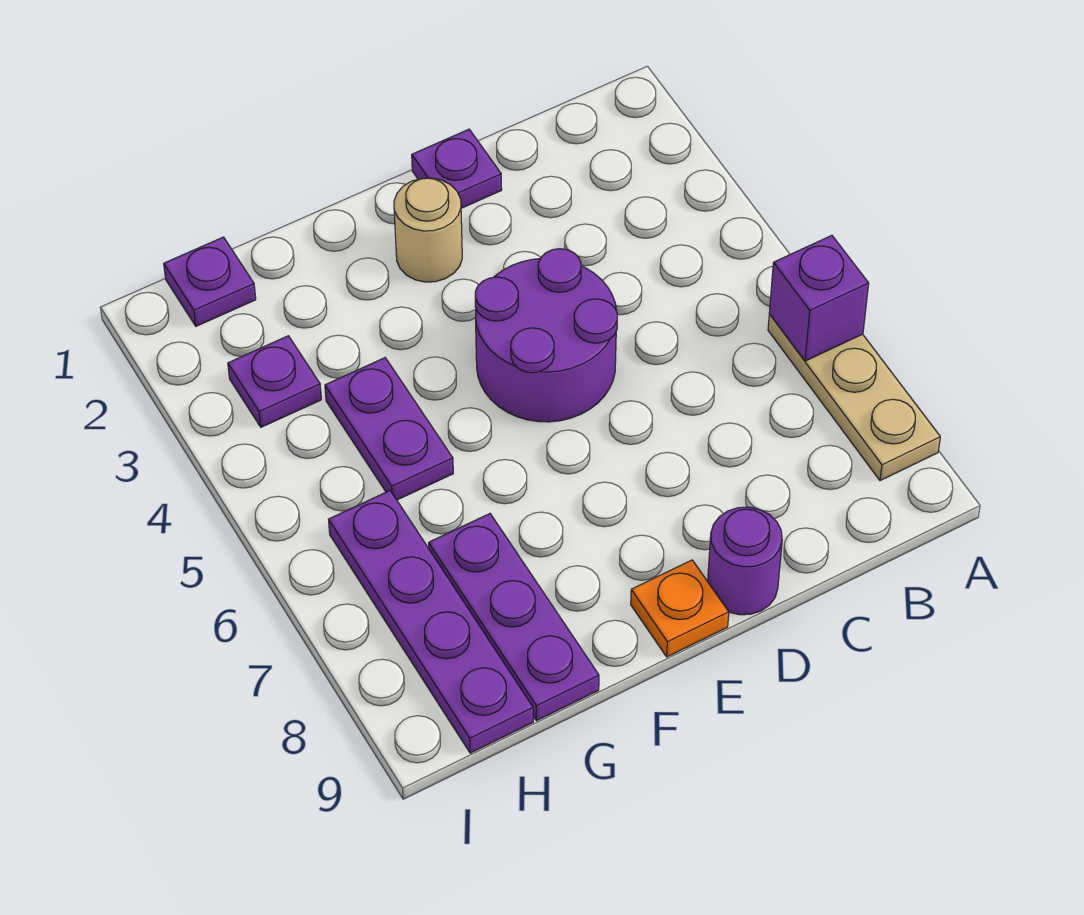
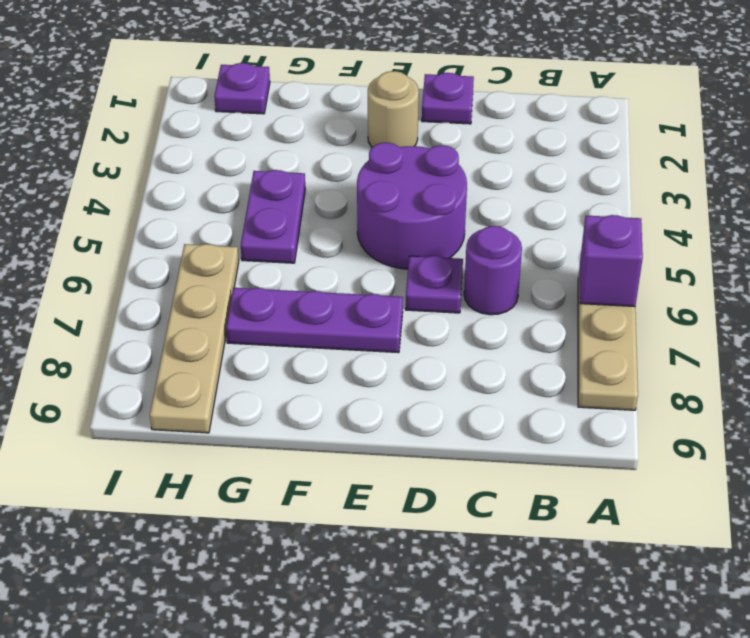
purple 1x1 round brick [708,507,782,615] -> purple 1x1 round brick moved to [464,226,522,315]
orange 1x1 plate [631,560,729,657] -> none
purple 1x3 plate [429,514,599,721] -> purple 1x3 plate turned to [226,288,403,353]
purple 1x1 plate [228,336,321,427] -> purple 1x1 plate moved to [406,256,463,313]
purple 1x4 plate [329,491,533,753] -> tan 1x4 plate [150,244,239,433]

